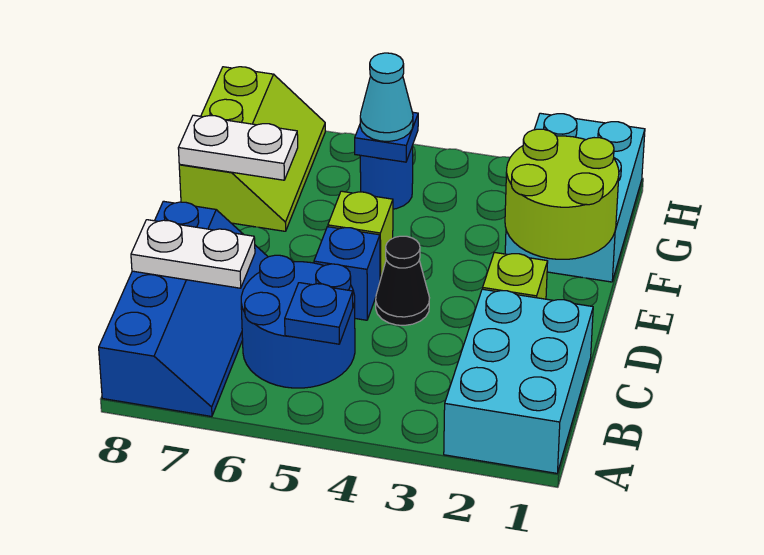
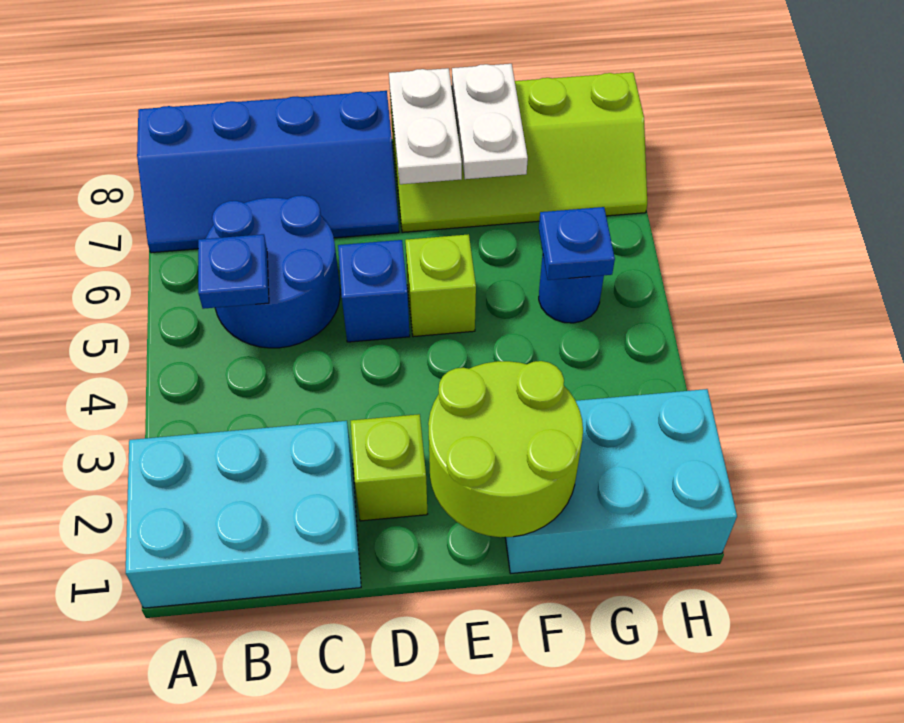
white 1x2 plate [131,220,255,288] -> white 1x2 plate moved to [389,68,462,184]
black 1x1 cone [376,236,429,325] -> none
lime 2x3 slope [179,67,325,231] -> lime 2x4 slope [390,72,647,232]
cyan 1x1 cone [360,53,413,141] -> none

